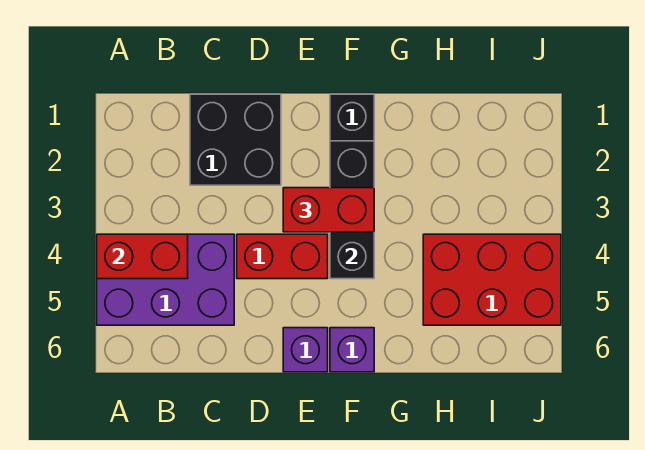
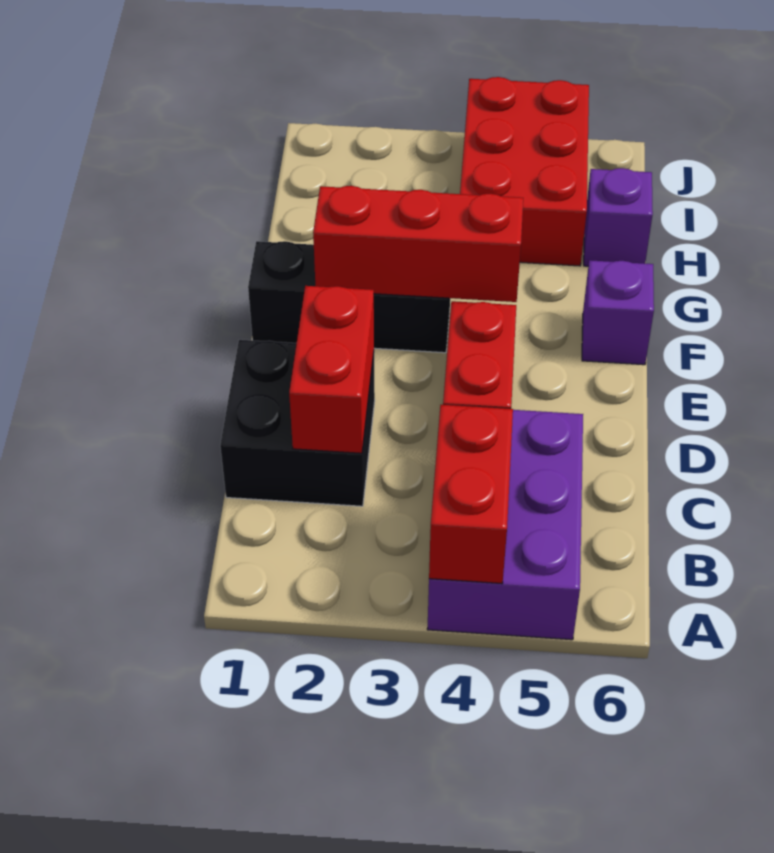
red 1x2 brick [283,188,374,232] -> red 1x2 brick moved to [289,286,374,453]
purple 1x1 brick [283,328,328,372] -> purple 1x1 brick moved to [584,168,653,266]
black 1x3 brick [330,141,374,279] -> red 1x3 brick [313,186,523,302]

